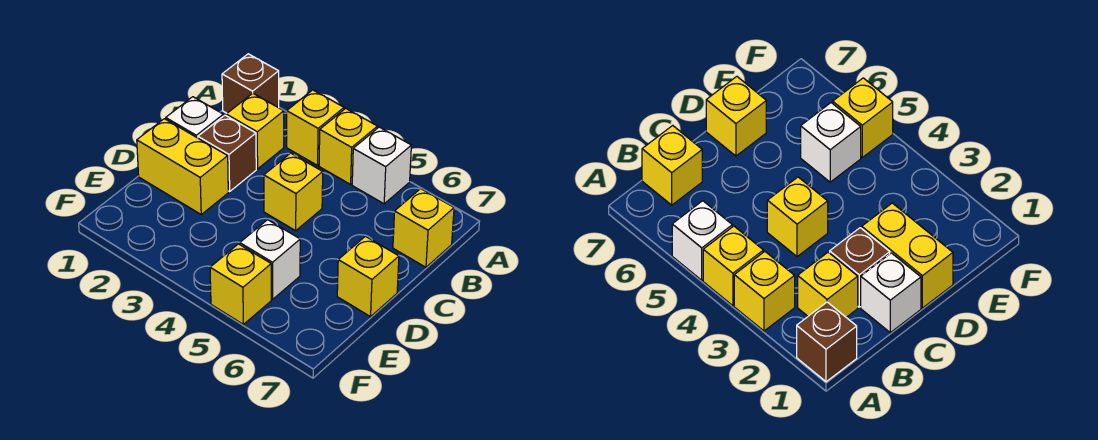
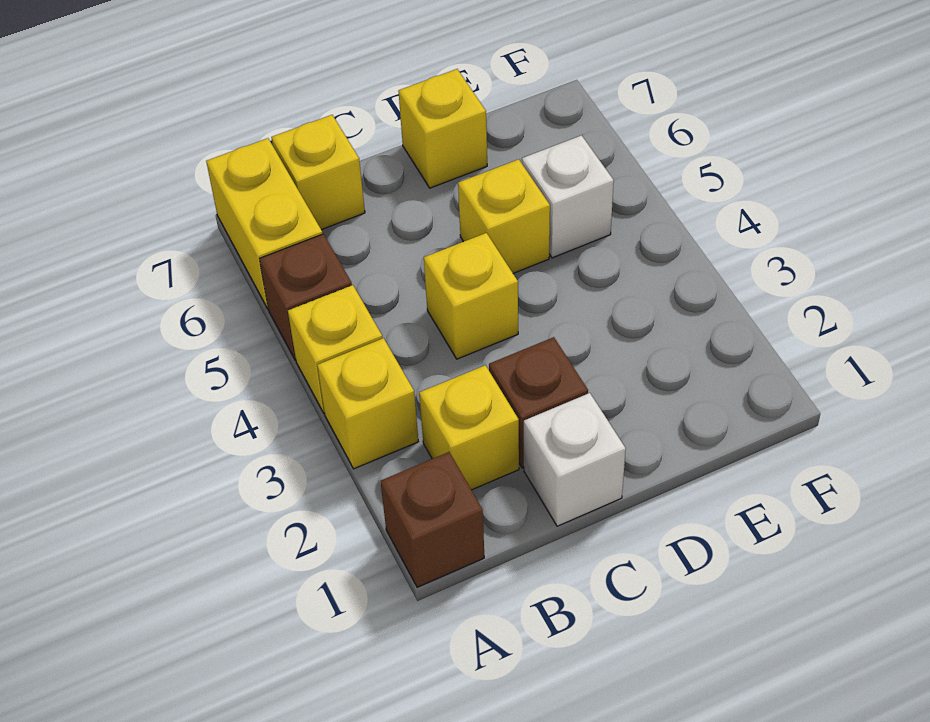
white 1x1 brick [352,127,411,204] -> brown 1x1 brick [260,234,352,360]
yellow 1x2 brick [137,119,228,214] -> yellow 1x2 brick moved to [206,138,322,309]
yellow 1x1 brick [210,244,271,324] -> yellow 1x1 brick moved to [458,159,550,273]

